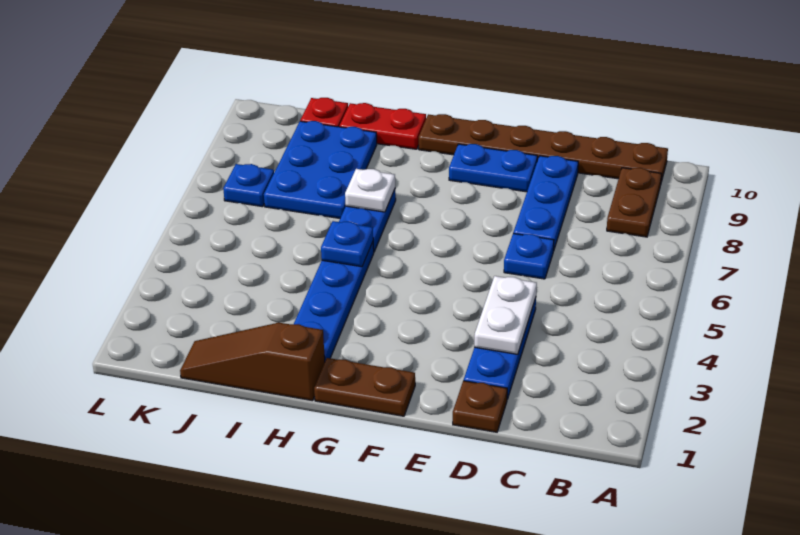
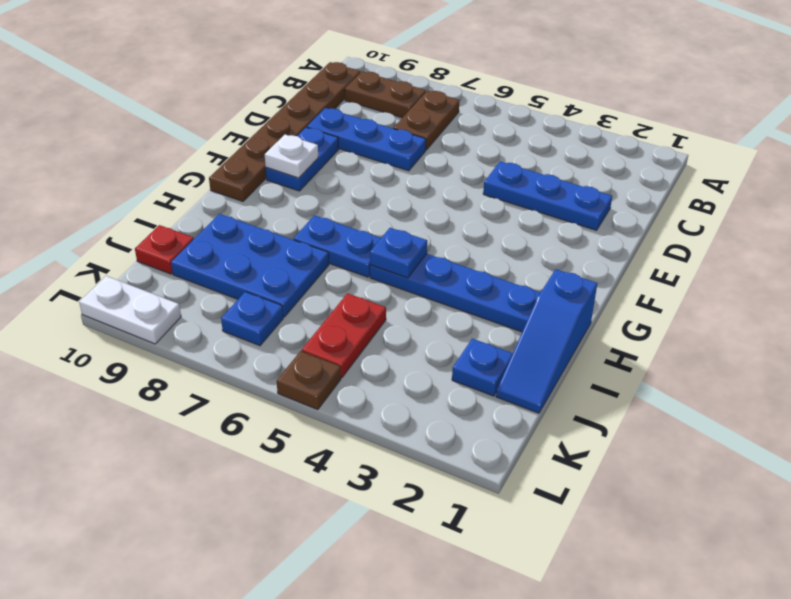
brown 1x1 plate [453,381,507,432] -> brown 1x1 plate moved to [277,351,341,410]
white 1x2 plate [474,276,537,354] -> white 1x2 plate moved to [79,276,181,344]
blue 1x1 plate [504,233,554,279] -> blue 1x1 plate moved to [452,339,513,396]
brown 1x2 plate [314,358,415,416] -> brown 1x2 plate moved to [394,91,459,150]
brown 1x3 slope [180,323,325,401] -> blue 1x3 slope [496,269,597,413]
white 1x1 plate [345,169,395,212] -> white 1x1 plate moved to [265,135,318,178]
red 1x2 plate [339,103,426,149] -> red 1x2 plate moved to [302,293,386,378]

